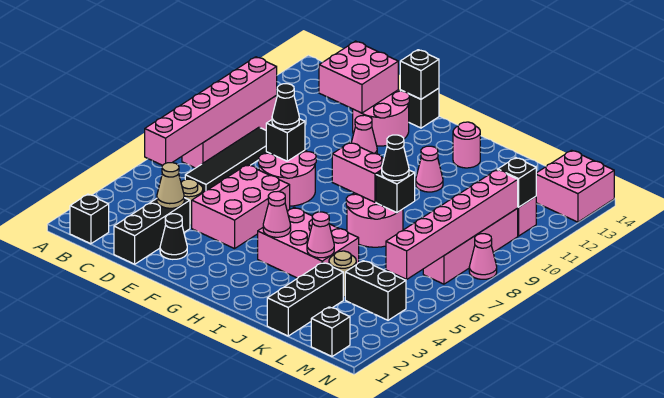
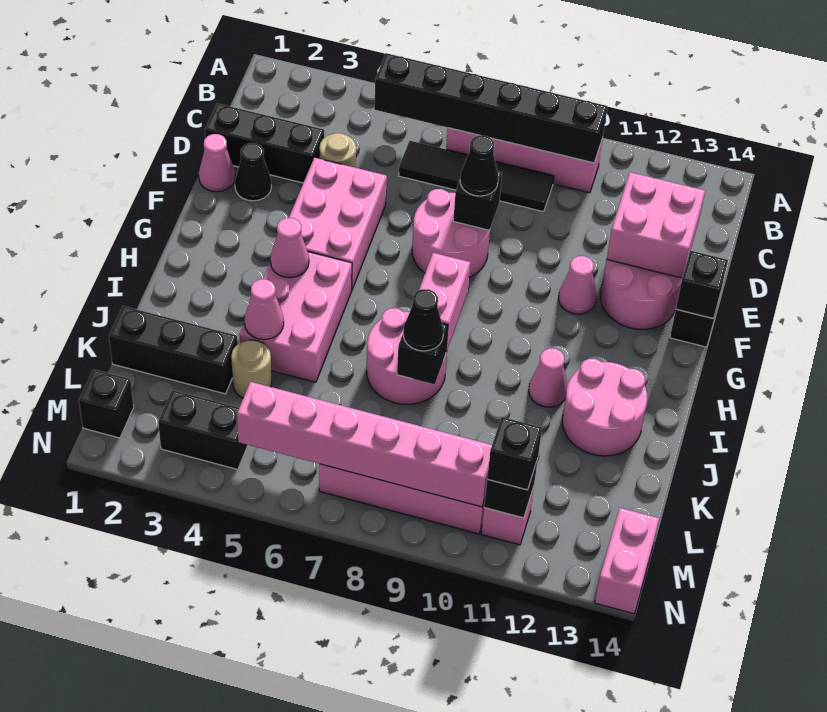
black 1x1 brick [70,194,109,244] -> black 1x1 brick moved to [487,417,542,490]
pink 1x6 brick [145,57,277,165] -> black 1x6 brick [374,53,607,163]
tan 1x1 cone [157,163,184,208] -> none
pink 2x3 brick [192,165,290,249] -> pink 2x3 brick turned to [289,158,387,289]
pink 1x1 round brick [453,122,480,168] -> pink 2x2 round brick [562,359,647,456]
black 1x2 brick [345,261,406,320] -> black 1x2 brick turned to [158,390,248,470]
pink 2x2 brick [536,150,614,222] -> pink 1x2 brick [595,508,659,614]
pink 1x1 cone [469,234,497,279] -> pink 1x1 cone moved to [199,134,235,192]

